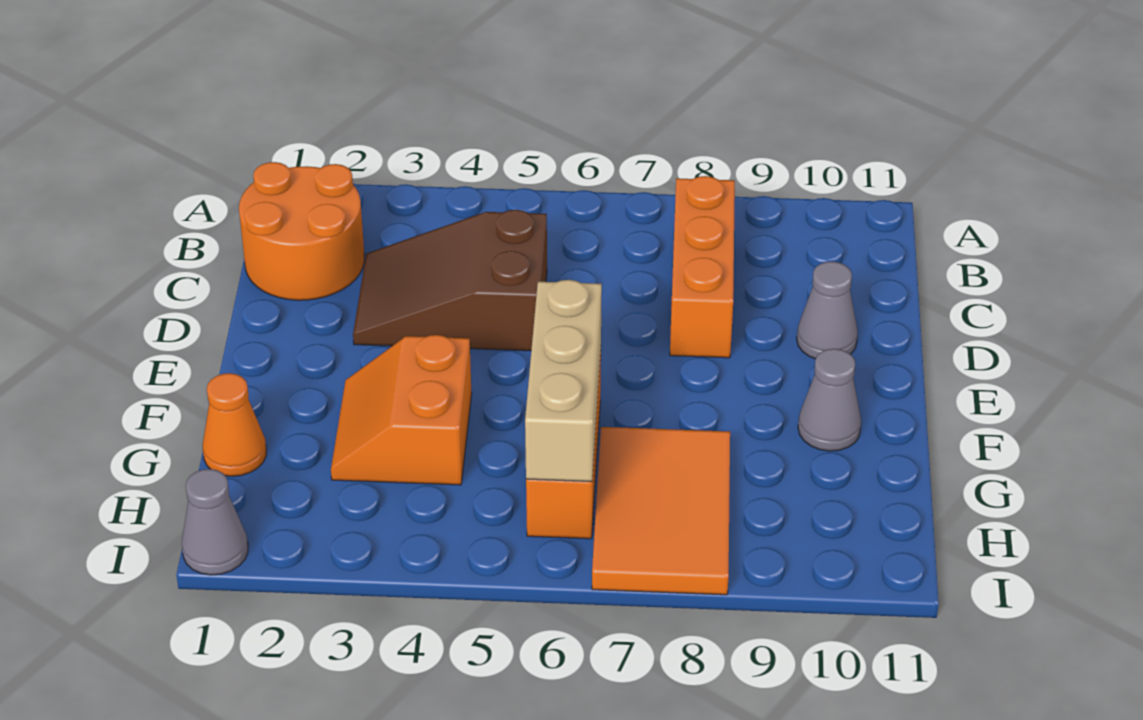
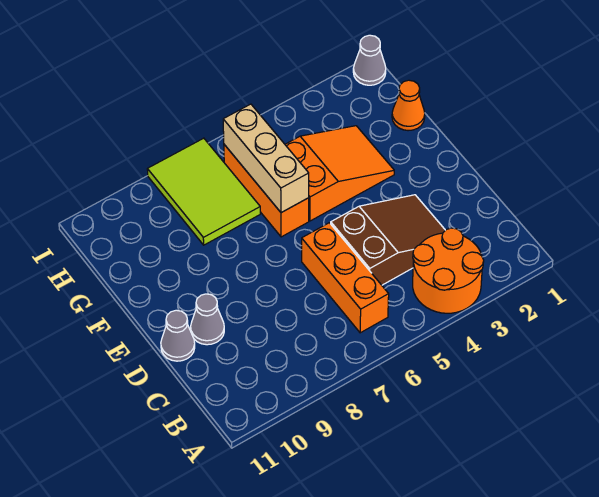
orange 2x2 round brick [239,162,364,300] -> orange 2x2 round brick moved to [413,228,484,313]
orange 1x3 brick [670,176,735,358] -> orange 1x3 brick moved to [302,223,389,333]
orange 2x2 slope [331,335,472,485] -> orange 2x3 slope [285,126,394,221]
grey 1x1 cone [798,349,861,451] -> grey 1x1 cone moved to [161,310,195,361]
orange 2x3 tile [592,427,730,595] -> lime 2x3 tile [147,138,260,245]

